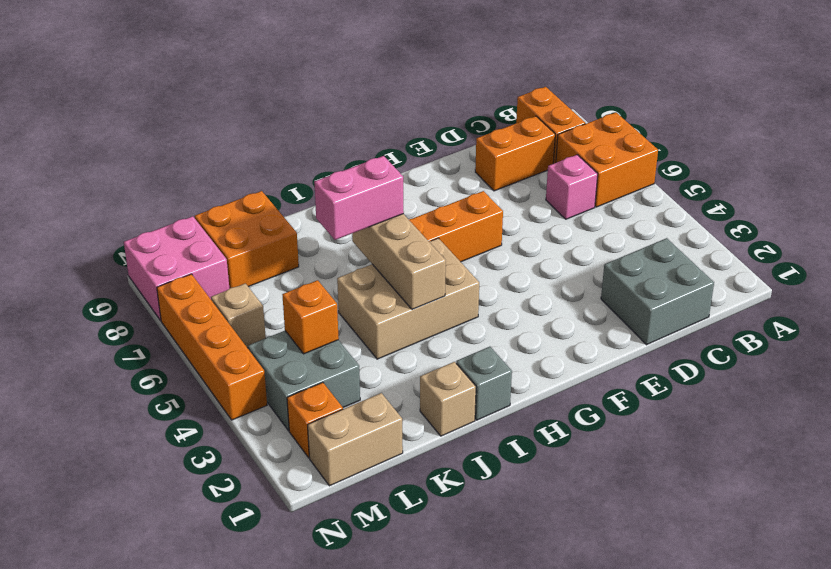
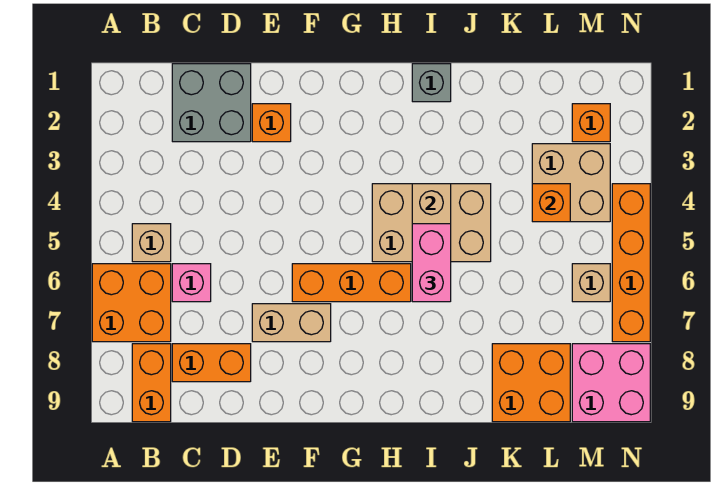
none -> orange 1x1 brick [252,104,291,142]
pink 1x2 brick [314,156,404,240] -> pink 1x2 brick turned to [412,224,451,302]
tan 1x1 brick [420,362,476,436] -> tan 1x1 brick moved to [132,224,171,262]
tan 1x2 brick [308,393,403,486] -> tan 1x2 brick moved to [252,304,331,342]
grey 2x2 brick [248,331,360,431] -> tan 2x2 brick [532,144,610,222]

